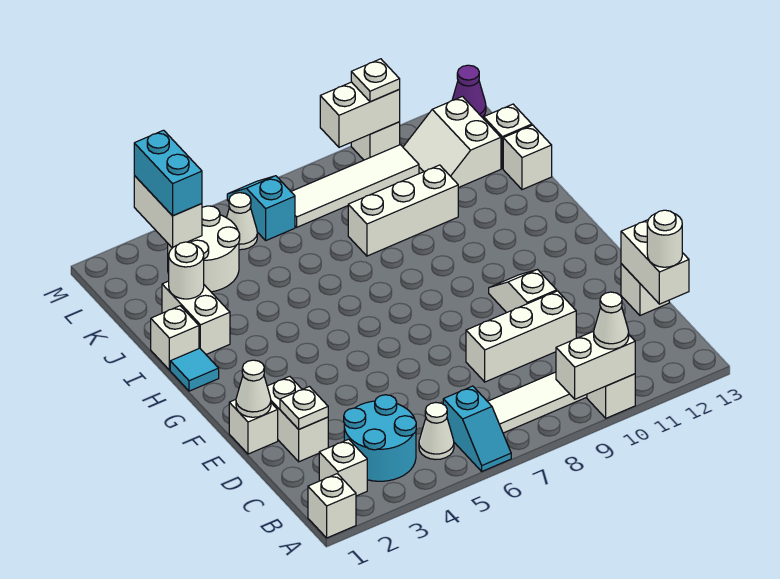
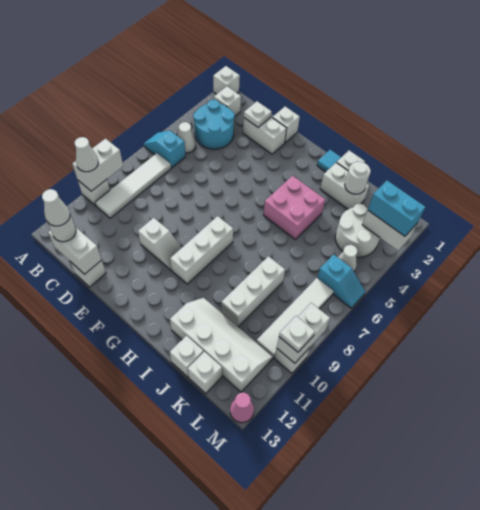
white 1x3 brick [466,291,576,382] -> white 1x3 brick moved to [170,216,233,284]
white 1x1 cone [236,360,271,417] -> white 1x1 cone moved to [42,189,70,226]
none -> pink 2x2 brick [263,176,325,239]
white 2x2 slope [403,97,501,188] -> white 2x4 slope [170,298,273,392]
purple 1x1 cone [452,65,486,117] -> pink 1x1 cone [230,393,254,423]

